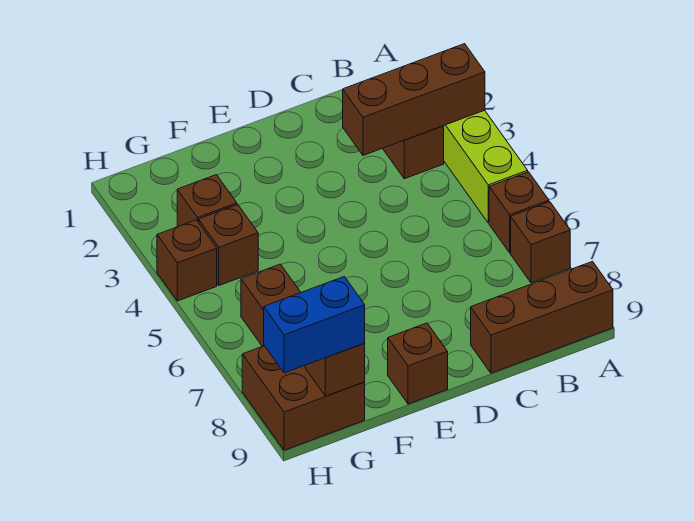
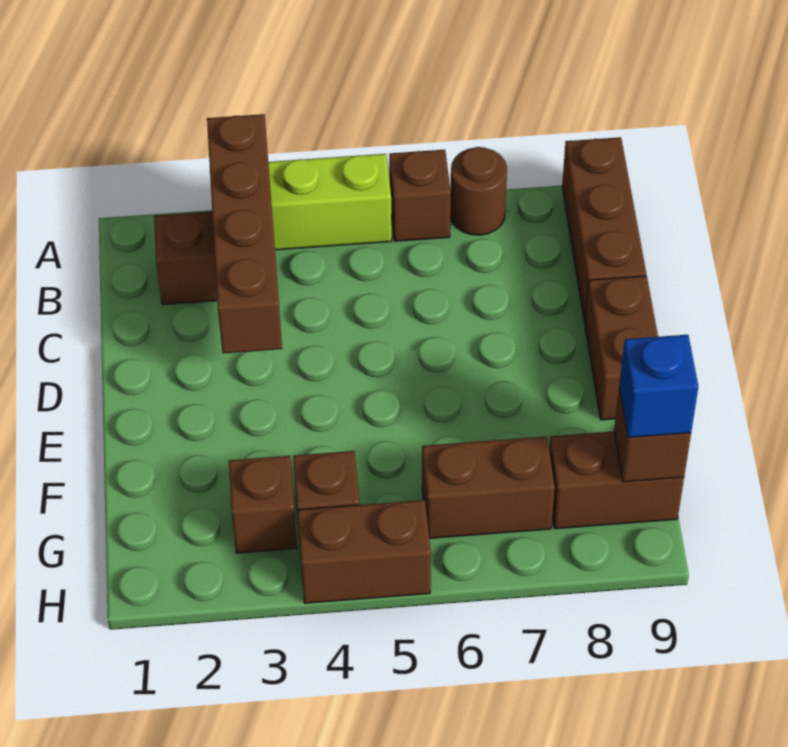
brown 1x3 brick [343,44,485,155] -> brown 1x4 brick [207,114,282,353]
brown 1x1 brick [511,202,570,283] -> brown 1x1 round brick [450,147,507,235]
brown 1x1 brick [388,323,448,404] -> brown 1x2 brick [585,276,658,420]
brown 2x2 brick [242,346,365,450] -> brown 1x2 brick [549,431,684,529]
blue 1x2 brick [264,277,365,373] -> blue 1x1 brick [619,335,698,438]
brown 1x1 brick [157,220,217,301] -> brown 1x2 brick [297,500,431,603]

